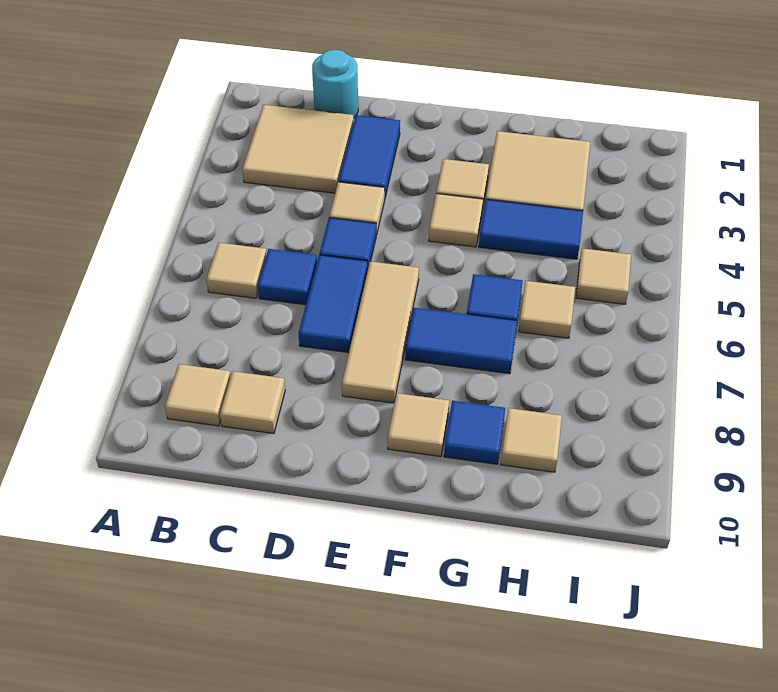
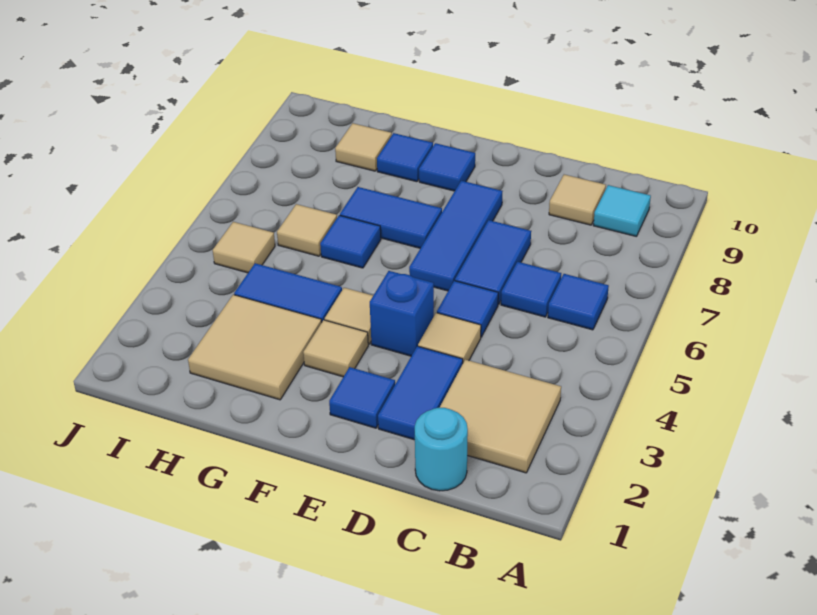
tan 1x1 tile [206,243,267,298] -> blue 1x1 tile [548,274,609,330]
tan 1x1 tile [165,364,231,426] -> cyan 1x1 tile [593,185,651,236]
none -> blue 1x1 tile [329,367,395,428]
none -> blue 1x1 brick [370,271,434,356]
tan 1x3 tile [342,261,419,403] -> blue 1x3 tile [409,181,503,291]
tan 1x1 tile [388,393,449,457] -> blue 1x1 tile [419,143,475,191]

